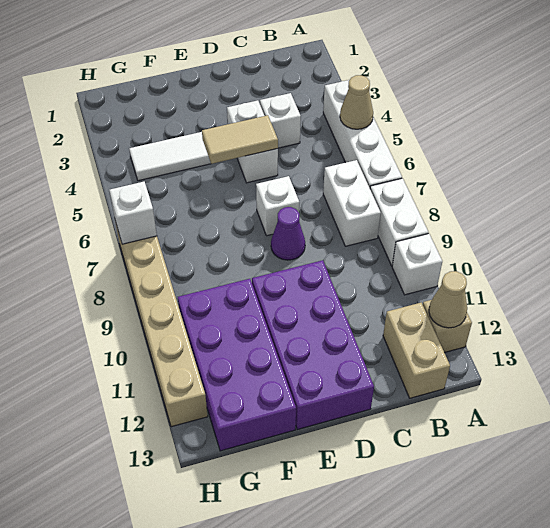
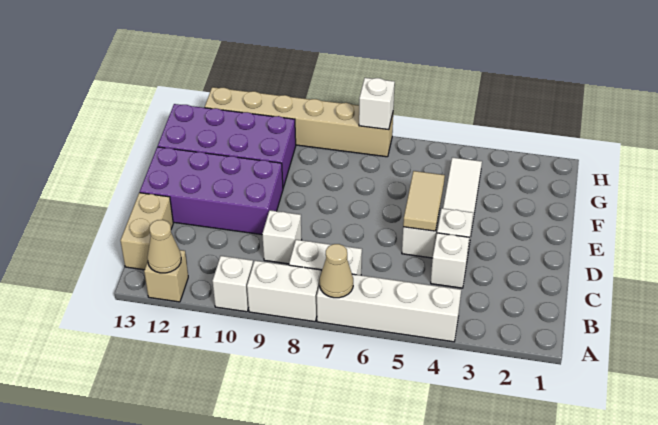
tan 1x1 cone [340,75,373,129] -> tan 1x1 cone moved to [320,244,353,298]
tan 1x2 brick [383,303,450,398] -> tan 1x2 brick turned to [120,193,173,270]
white 1x1 brick [256,176,299,236] -> white 1x1 brick moved to [262,210,302,264]
purple 1x1 cone [271,207,305,260] -> none

